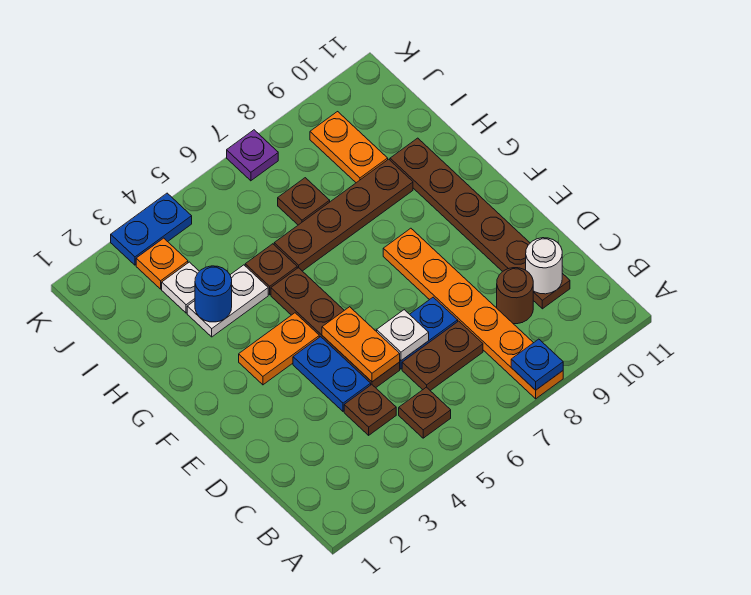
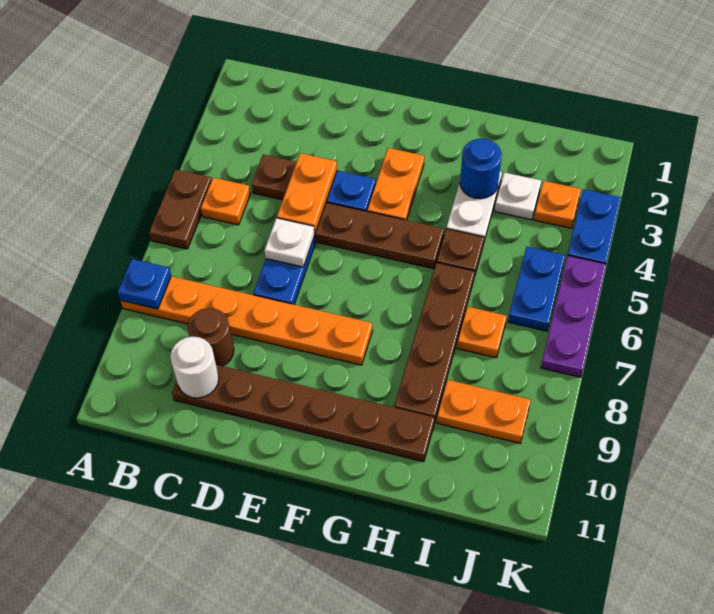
brown 1x1 plate [399,387,451,438] -> orange 1x1 plate [201,178,250,225]
brown 1x2 plate [402,321,483,391] -> brown 1x2 plate moved to [149,169,212,249]
orange 1x2 plate [322,307,400,382] -> orange 1x2 plate turned to [277,153,337,233]
brown 1x1 plate [278,178,330,225] -> orange 1x1 plate [457,307,507,358]
none -> blue 1x2 plate [508,247,565,331]
purple 1x1 plate [227,130,278,181] -> purple 1x3 plate [541,255,606,377]

